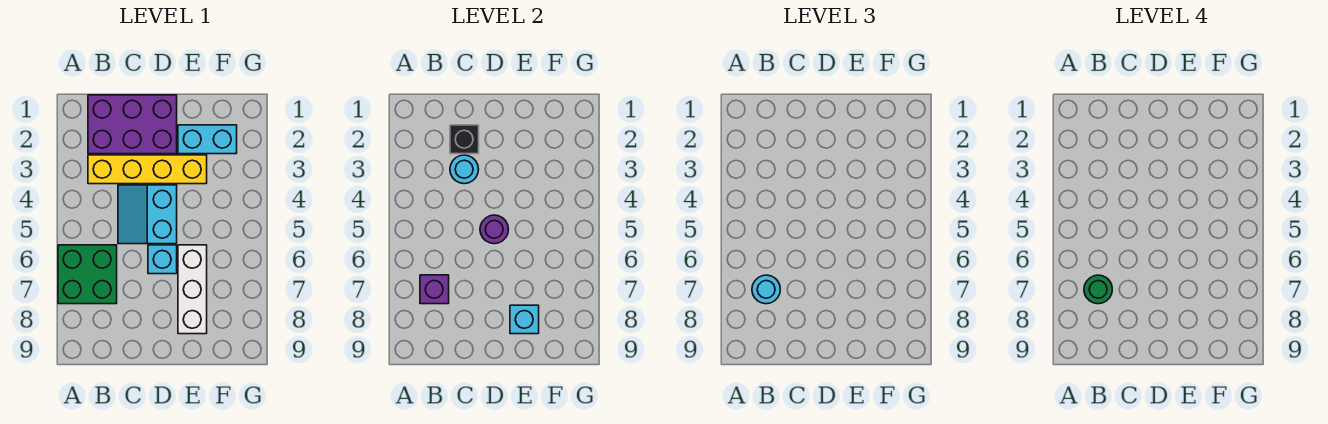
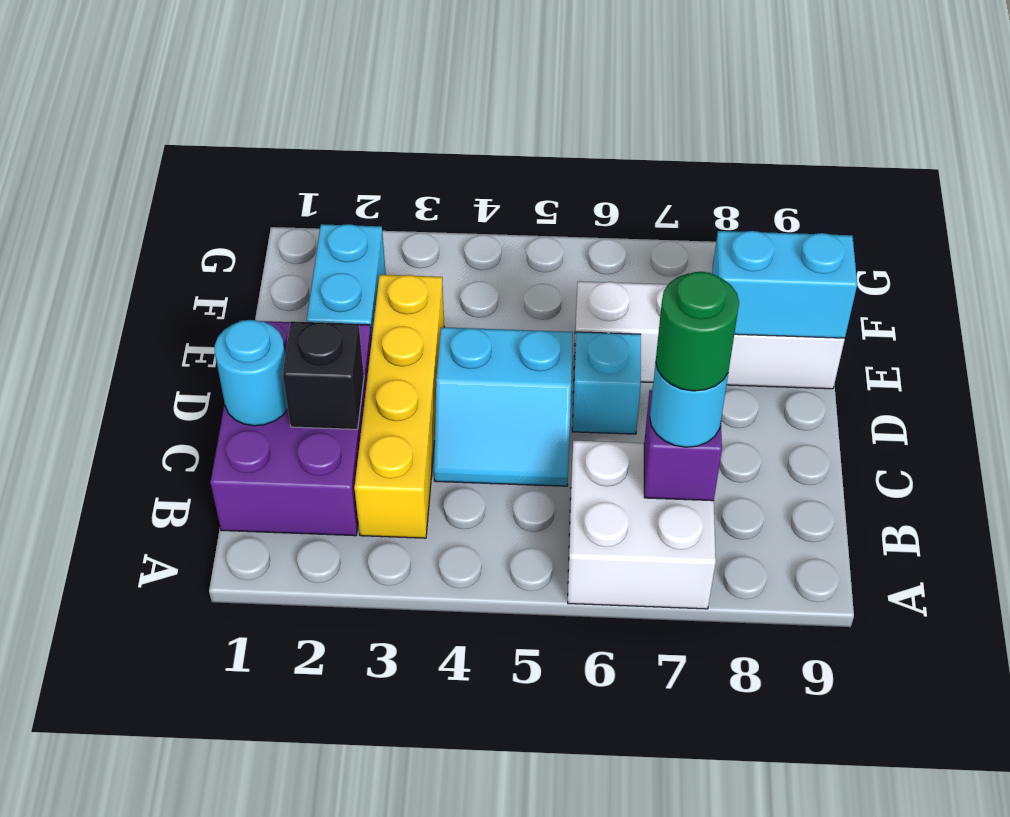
green 2x2 brick [58,245,117,304] -> white 2x2 brick [568,441,716,609]
cyan 1x1 round brick [450,155,479,184] -> cyan 1x1 round brick moved to [215,320,288,426]
purple 1x1 round brick [480,215,509,244] -> none
white 1x3 brick [178,245,207,334] -> white 1x4 brick [574,281,845,389]
cyan 1x1 brick [510,305,539,334] -> cyan 1x2 brick [712,231,857,338]

